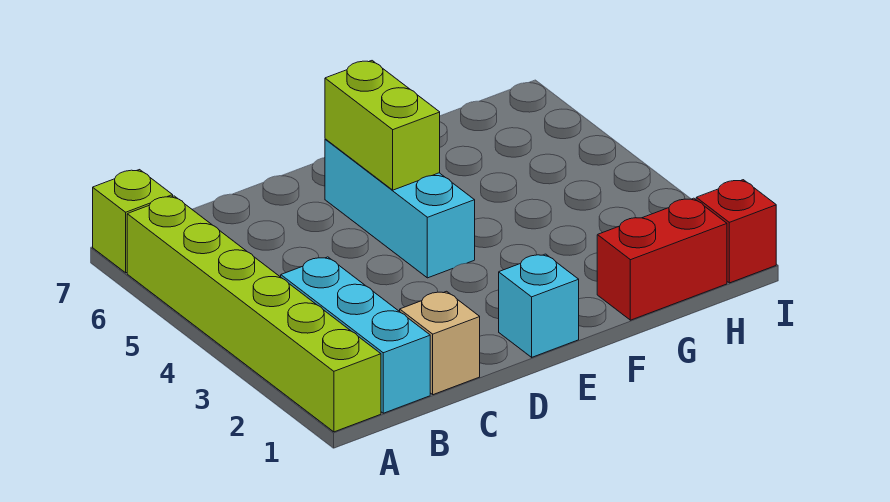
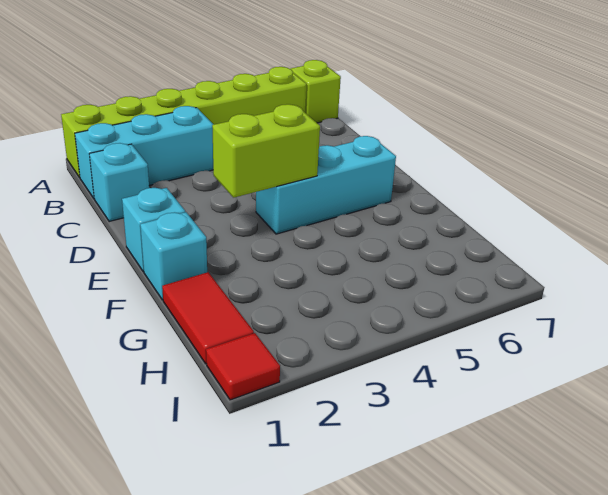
tan 1x1 brick [400,291,480,395] -> cyan 1x1 brick [90,143,149,222]
lime 1x2 brick [325,61,440,190] -> lime 1x2 brick moved to [212,104,320,198]
none -> cyan 1x1 brick [140,212,207,300]
red 1x2 brick [597,198,727,320] -> red 1x2 tile [162,272,254,364]
red 1x1 brick [696,180,776,283] -> red 1x1 tile [206,333,280,400]

